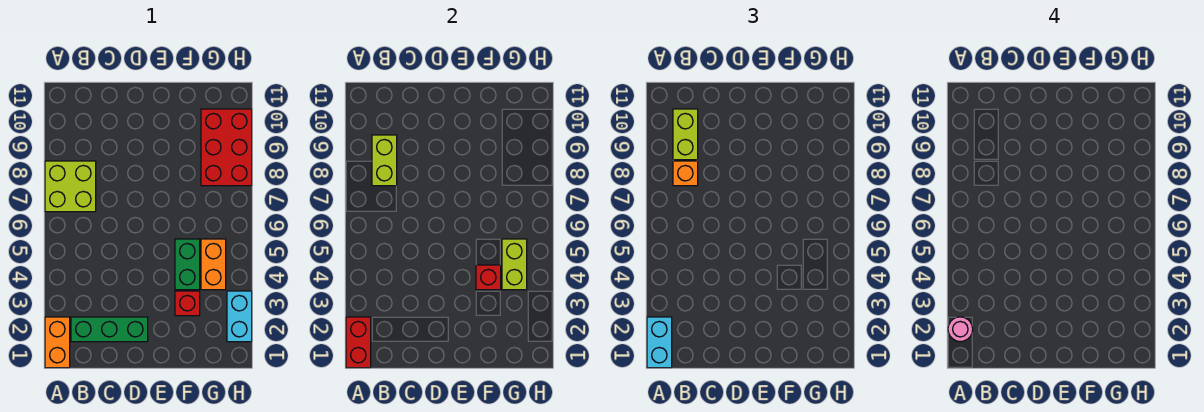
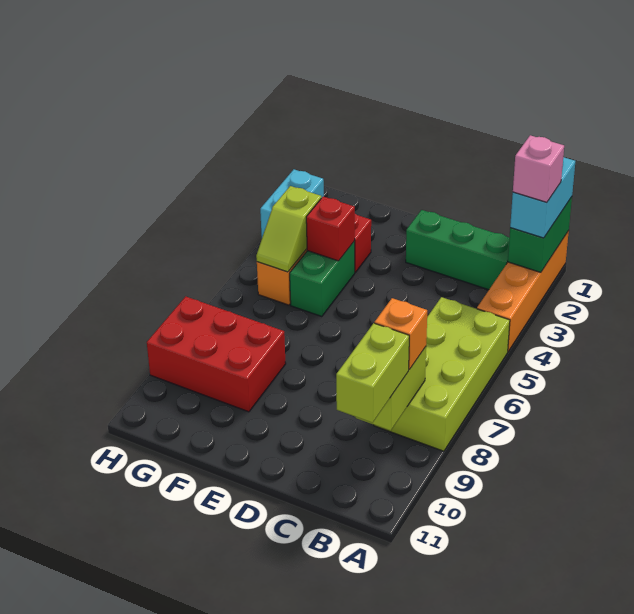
orange 1x2 brick [45,317,70,368] -> orange 1x4 brick [477,231,569,351]
red 1x2 brick [346,317,371,368] -> green 1x2 brick [508,197,572,272]
pink 1x1 round brick [948,317,973,342] -> pink 1x1 brick [513,135,564,203]
lime 2x2 brick [45,161,96,212] -> lime 2x4 brick [374,297,510,451]
lime 1x2 brick [502,239,527,290] -> lime 1x2 slope [256,186,321,272]
red 2x3 brick [201,109,252,186] -> red 2x3 brick turned to [147,296,286,412]

